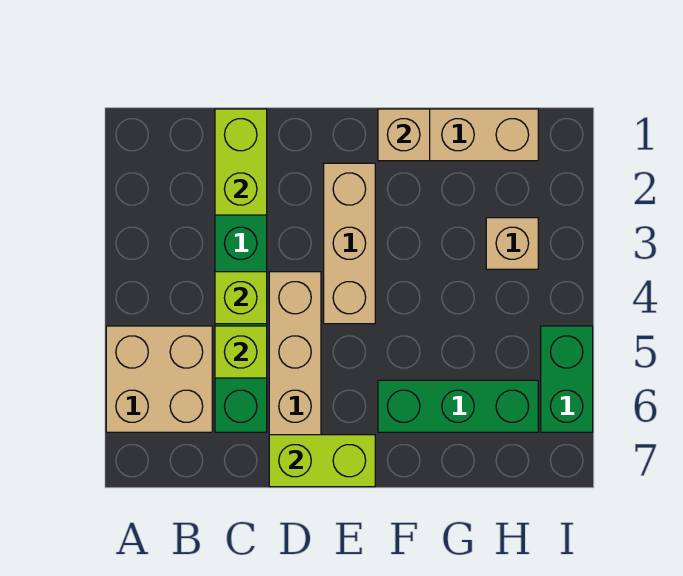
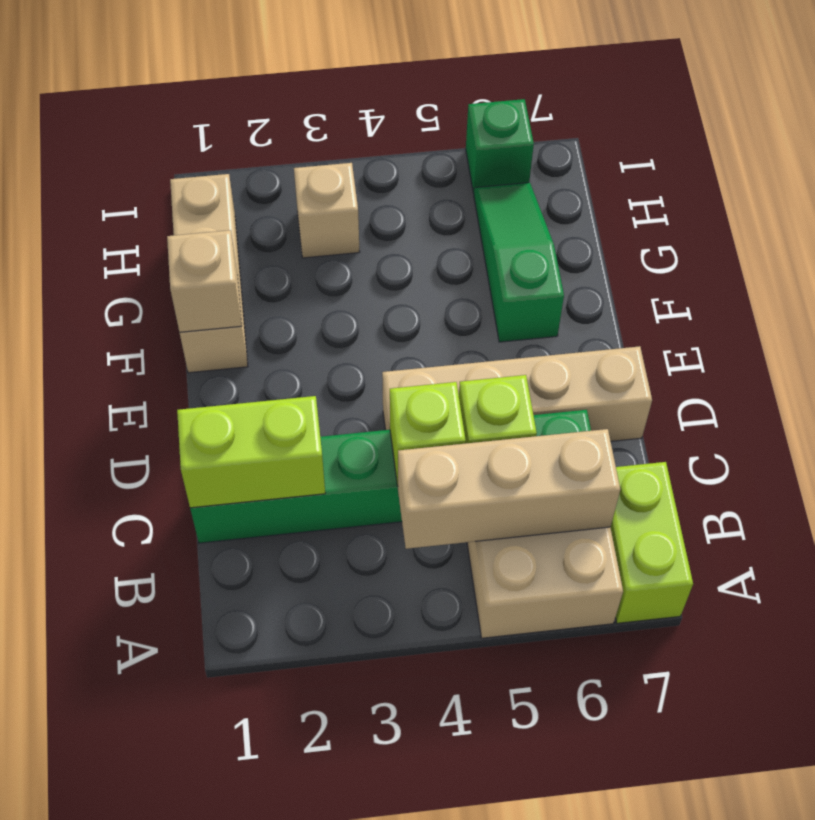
lime 1x2 brick [269,435,375,487] -> lime 1x2 brick moved to [610,462,693,623]
tan 1x3 brick [324,163,375,324] -> tan 1x3 brick moved to [398,429,620,549]
green 1x3 brick [378,380,538,432] -> green 1x3 slope [474,182,564,342]
green 1x2 brick [541,326,593,432] -> green 1x1 brick [466,99,534,193]

